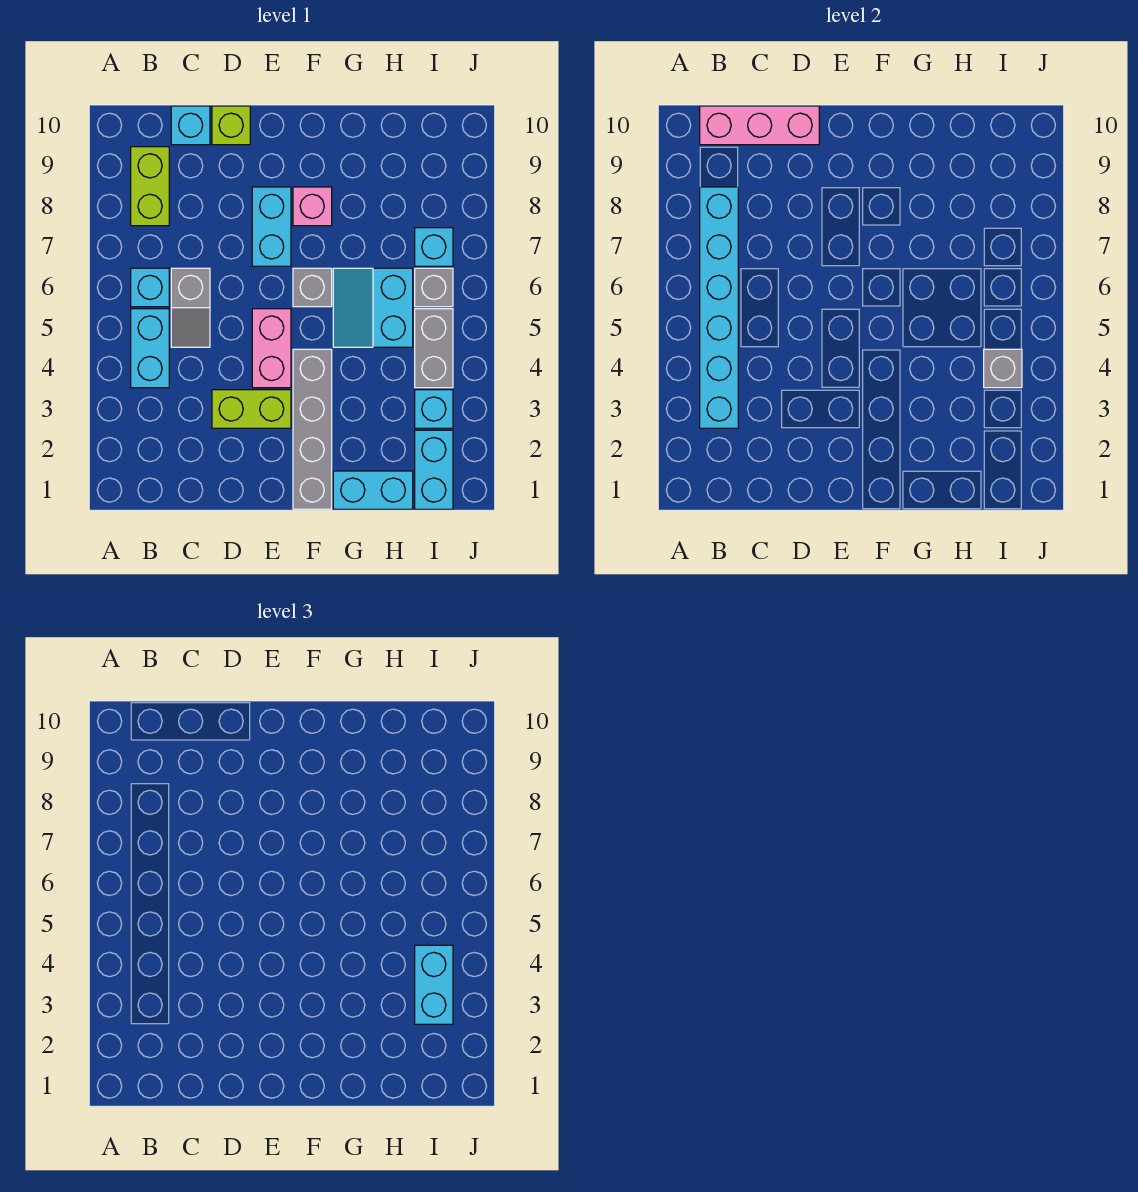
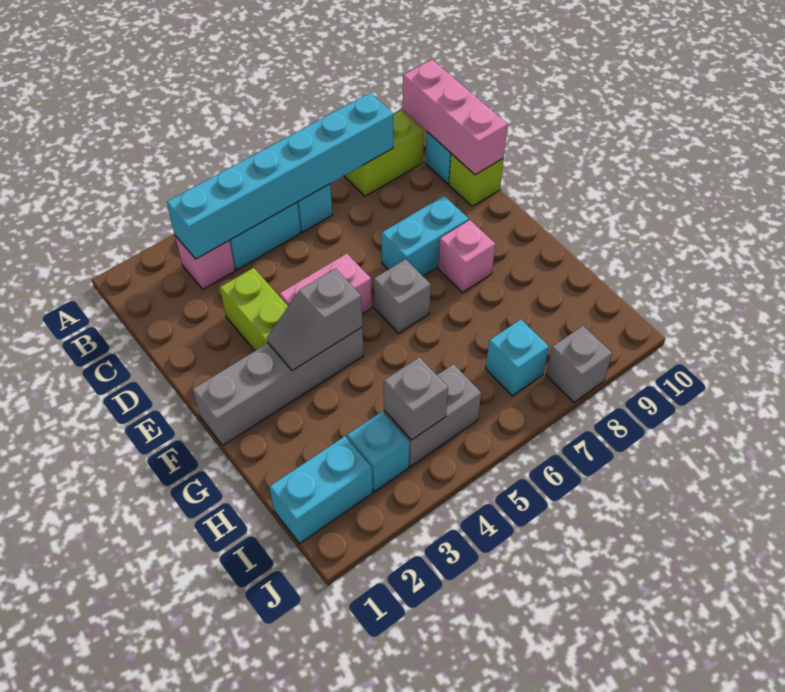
none -> pink 1x1 brick [175,236,235,289]
grey 1x2 slope [171,268,210,347] -> grey 1x2 slope moved to [267,269,362,371]
cyan 1x2 brick [333,471,413,509] -> none
cyan 2x2 slope [333,268,413,347] -> none
cyan 1x2 brick [415,945,453,1024] -> none
grey 1x1 brick [415,268,453,307] -> grey 1x1 brick moved to [546,326,612,402]

